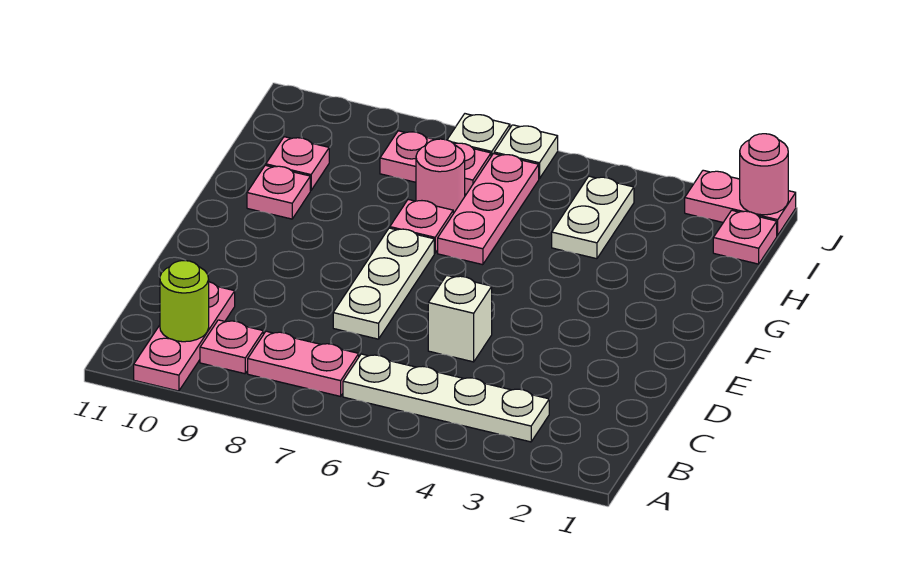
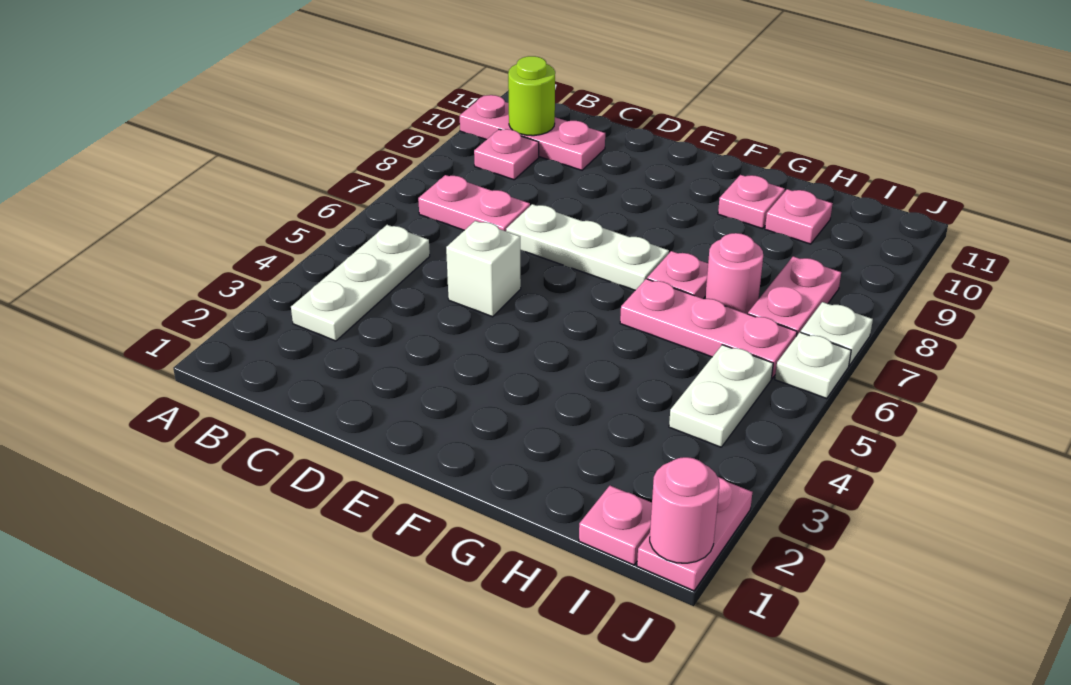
white 1x4 plate [343,354,549,442] -> white 1x3 plate [291,225,430,341]
pink 1x2 plate [248,331,359,396] -> pink 1x2 plate turned to [418,175,530,231]
white 1x2 plate [552,176,634,259] -> white 1x2 plate turned to [669,345,773,447]

